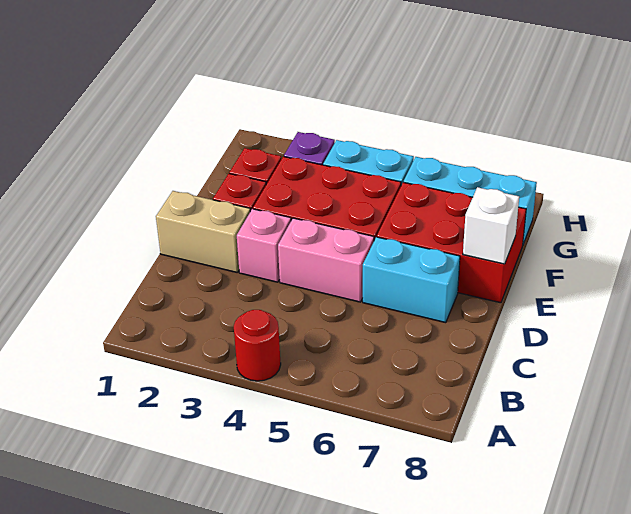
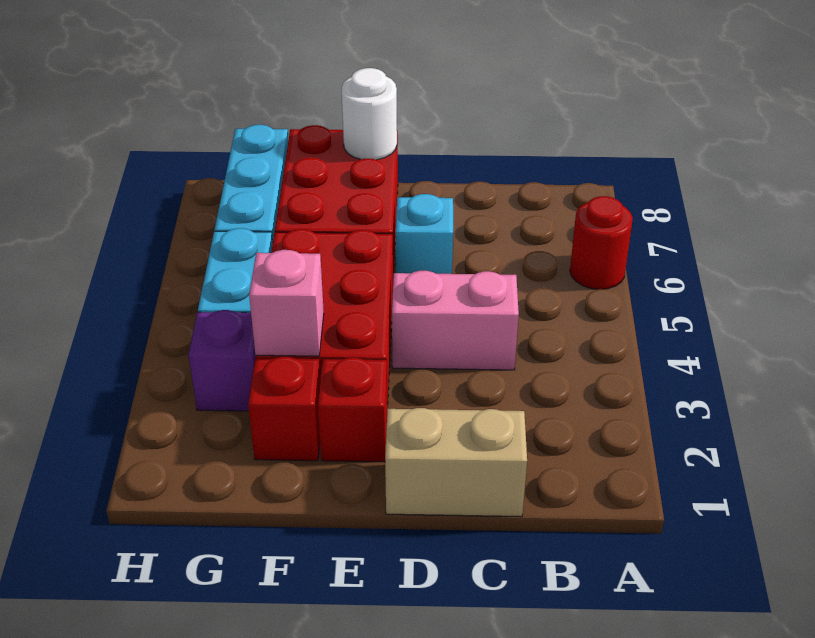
red 1x1 round brick [234,310,281,381] -> red 1x1 round brick moved to [570,196,633,289]
tan 1x2 brick [156,191,250,273] -> tan 1x2 brick turned to [385,408,527,517]
pink 1x1 brick [237,209,291,282] -> pink 1x1 brick moved to [249,250,324,356]
pink 1x2 brick [278,218,374,302] -> pink 1x2 brick turned to [392,271,519,370]
cyan 1x2 brick [363,237,460,323] -> cyan 1x1 brick [396,194,453,274]
white 1x1 brick [463,187,519,264] -> white 1x1 round brick [342,68,397,160]

